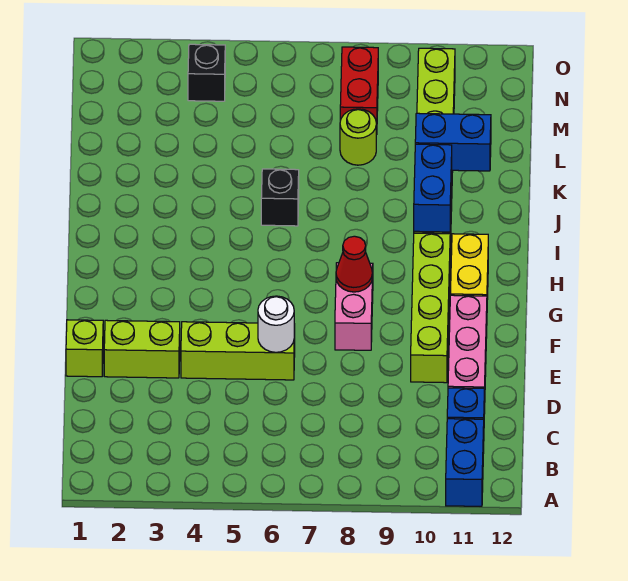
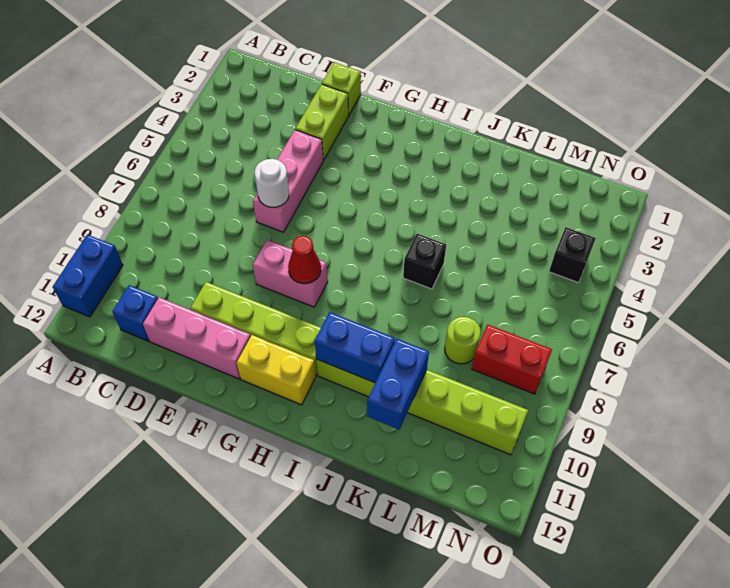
blue 1x2 brick [446,419,484,506] -> blue 1x2 brick turned to [53,235,123,317]
lime 1x3 brick [181,322,295,380] -> pink 1x3 brick [253,130,323,232]

